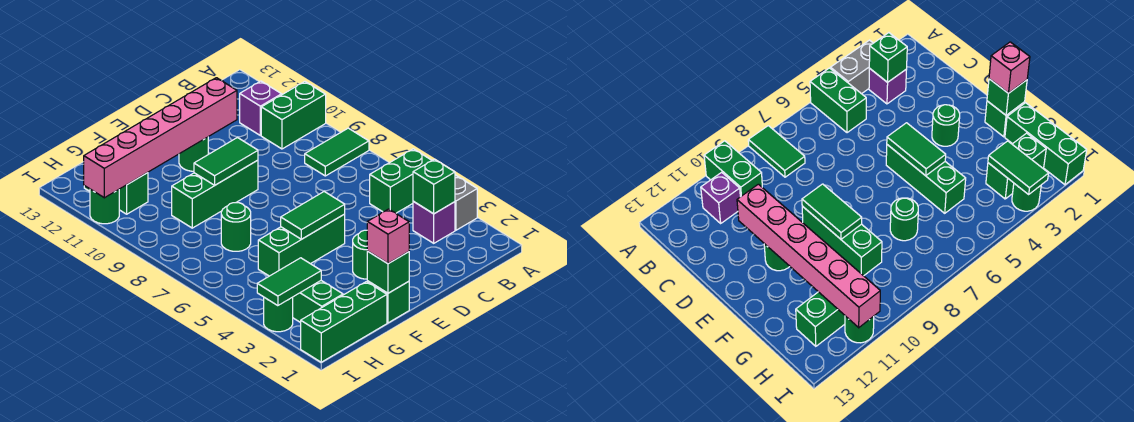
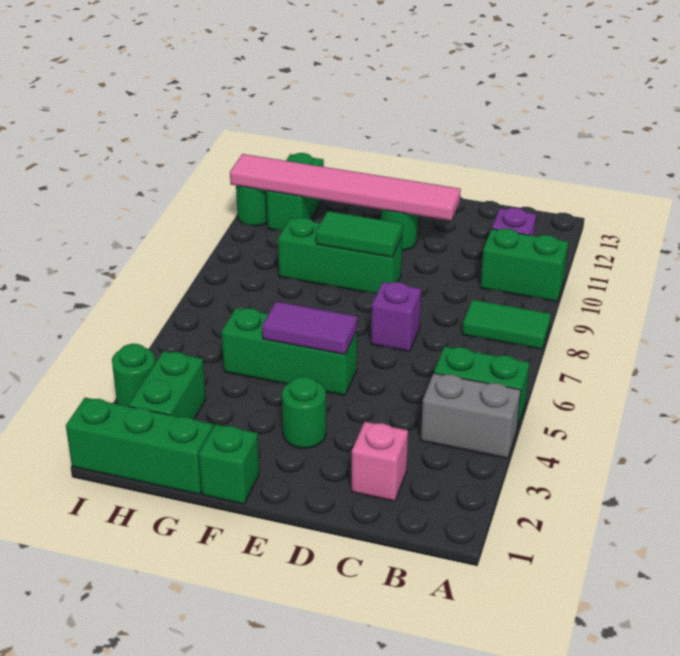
grey 1x2 brick [455,175,477,230] -> grey 1x2 brick turned to [421,373,521,458]
purple 1x1 brick [413,201,455,243] -> purple 1x1 brick moved to [371,282,421,352]
green 1x1 brick [413,159,455,214] -> none
pink 1x6 brick [84,78,237,198] -> pink 1x6 tile [230,154,461,221]
green 1x2 tile [281,192,345,239] -> purple 1x2 tile [262,302,357,354]
green 1x1 brick [367,251,409,293] -> none
pink 1x1 brick [367,209,409,264] -> pink 1x1 brick moved to [352,422,408,501]
green 1x1 round brick [221,203,251,251] -> none
green 1x2 tile [257,258,321,306] -> none

